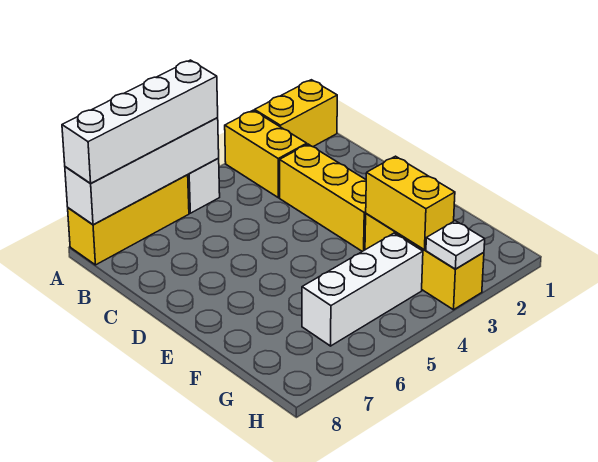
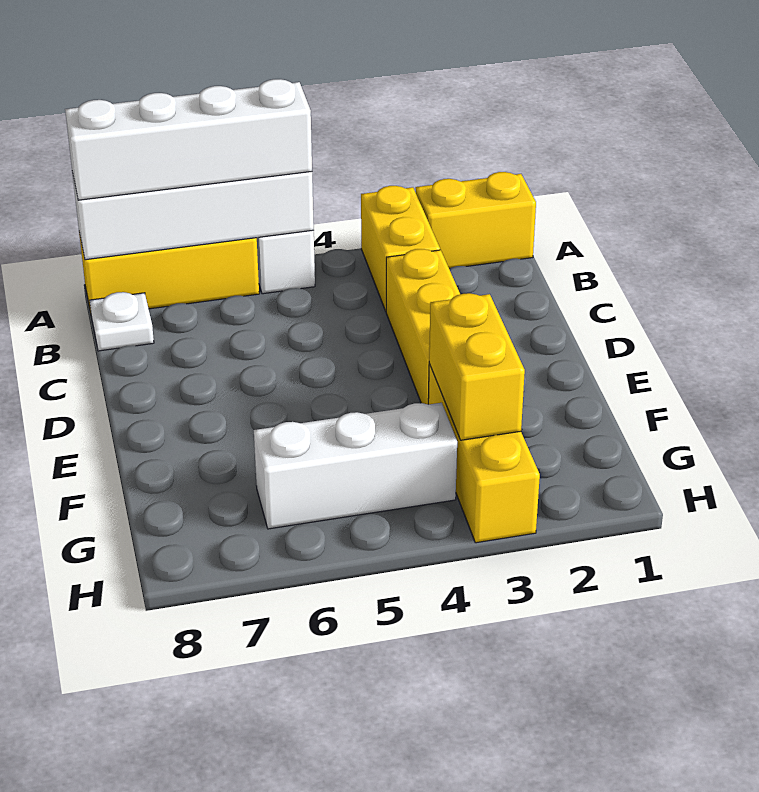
white 1x1 plate [426,221,485,269] -> white 1x1 plate moved to [90,292,154,351]

